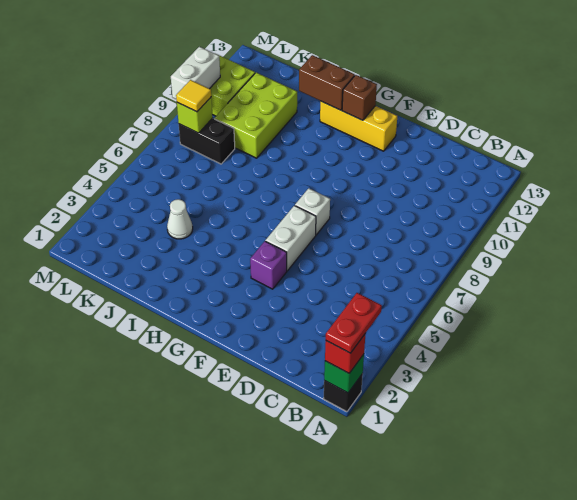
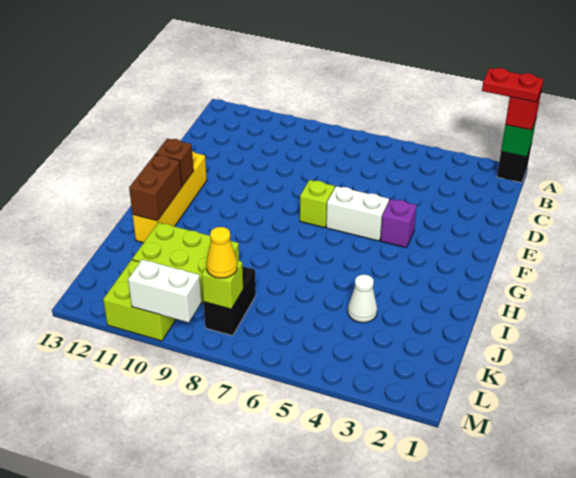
white 1x1 brick [295,188,330,235] -> lime 1x1 brick [300,180,335,228]
yellow 1x3 brick [320,101,397,151] -> yellow 1x4 brick [133,151,207,243]
yellow 1x1 tile [176,80,211,112] -> yellow 1x1 cone [206,227,237,278]

